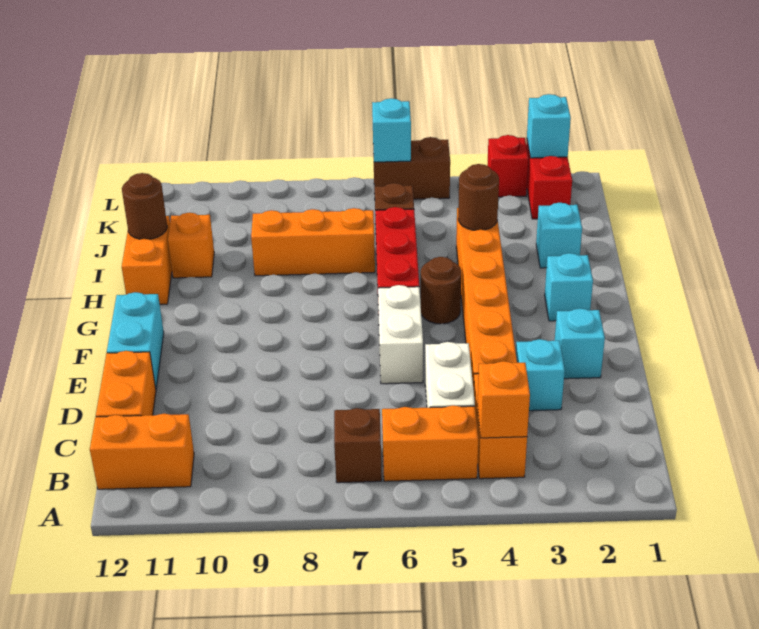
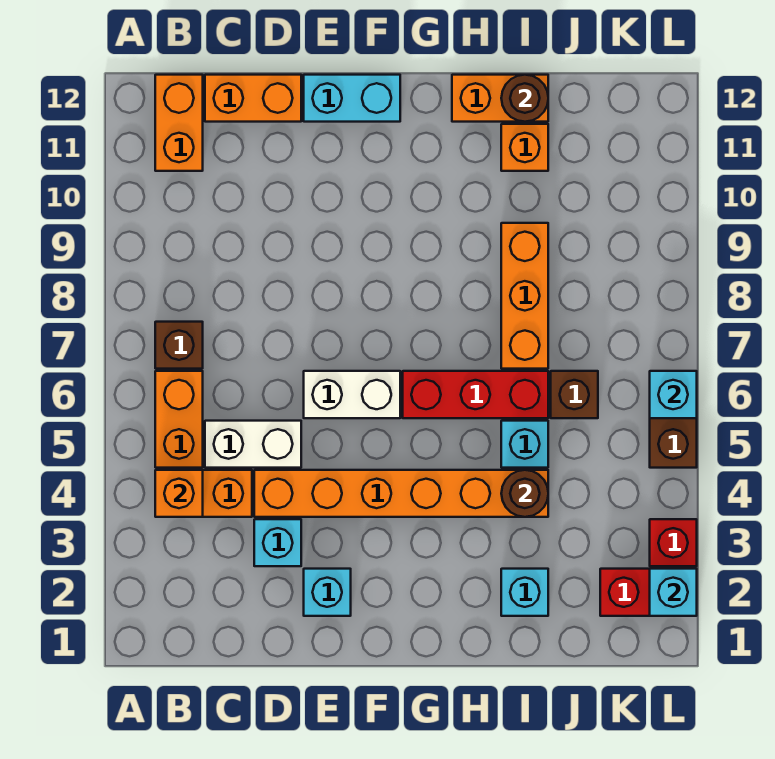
cyan 1x1 brick [545,253,593,321] -> cyan 1x1 brick moved to [501,421,548,468]
brown 1x1 round brick [421,257,461,324] -> none

